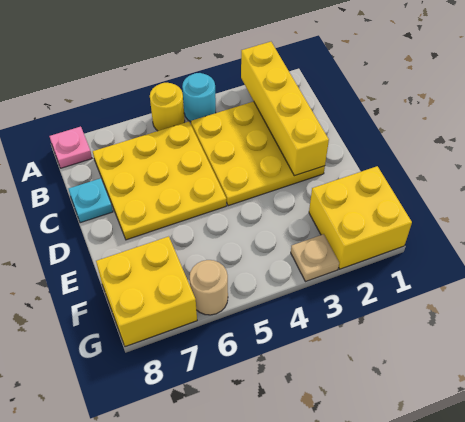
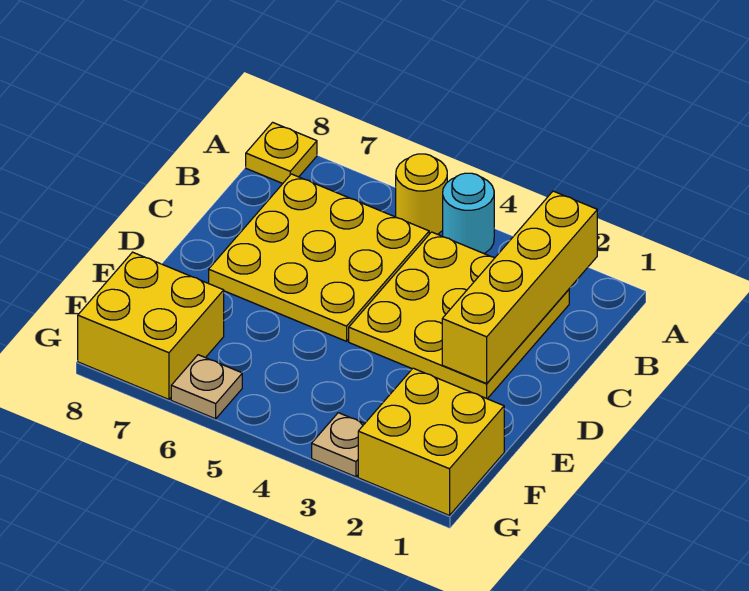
pink 1x1 plate [49,127,92,168] -> yellow 1x1 plate [246,122,317,183]
cyan 1x1 plate [69,178,113,223] -> none
tan 1x1 round brick [190,260,228,315] -> tan 1x1 plate [171,355,242,419]

